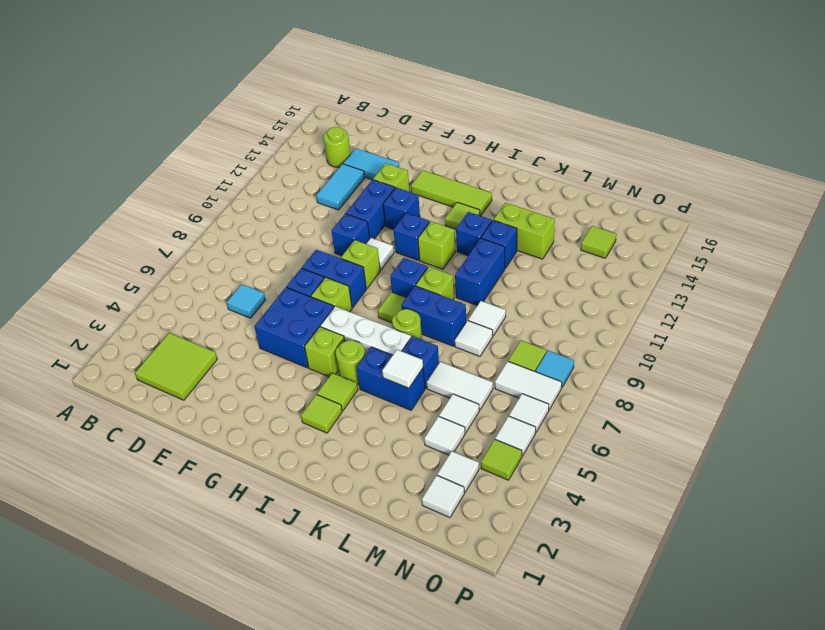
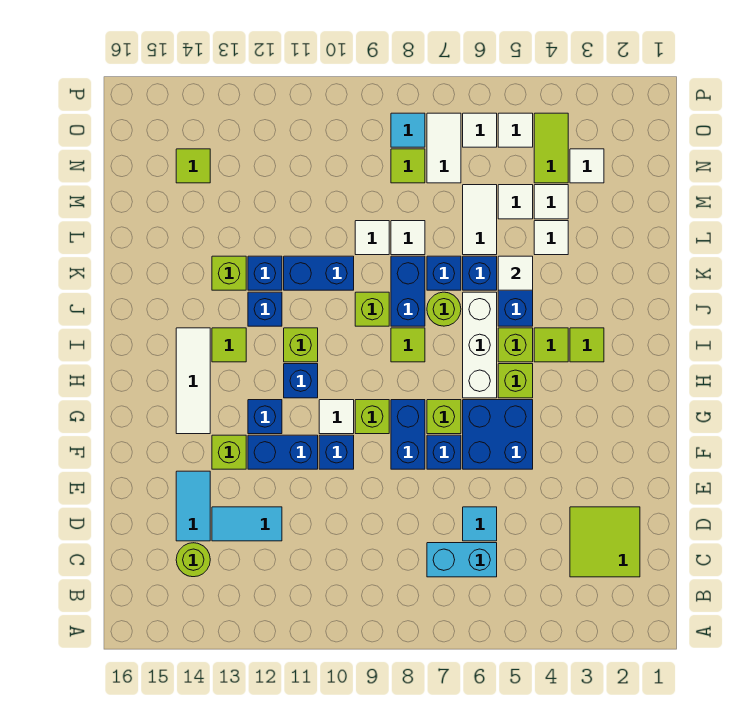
none -> cyan 1x2 brick [427,543,497,577]
lime 1x3 tile [411,170,492,216] -> white 1x3 tile [176,328,210,434]
lime 1x1 round brick [336,340,365,384] -> lime 1x1 brick [498,328,533,362]
blue 1x1 brick [390,258,428,298] -> blue 1x1 brick moved to [427,256,461,290]
lime 1x2 brick [494,203,555,259] -> lime 1x1 brick [212,256,246,290]
white 1x1 tile [422,476,464,518] -> white 1x1 tile moved to [534,221,568,255]
lime 1x1 tile [481,439,522,480] -> lime 1x2 tile [534,113,568,183]

